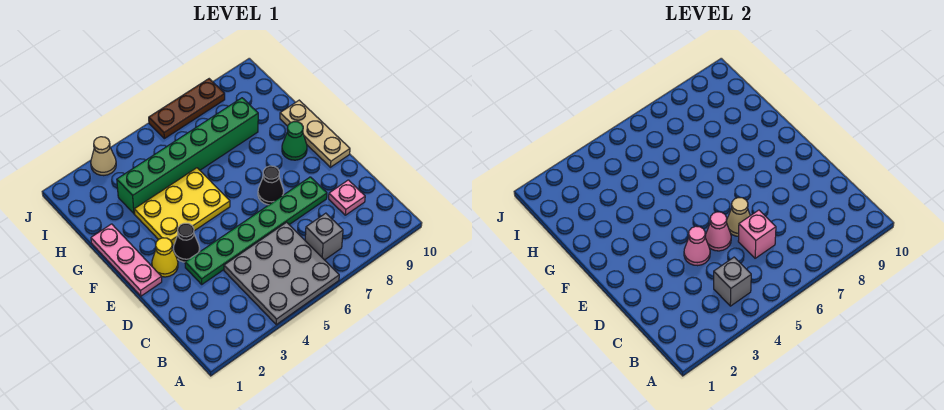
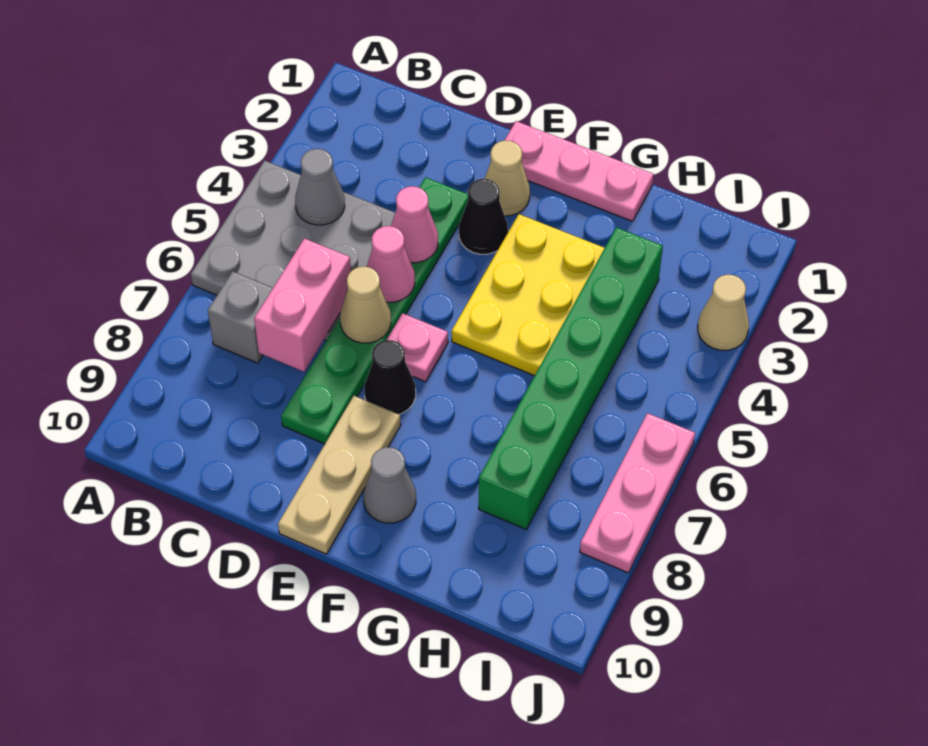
grey 1x1 brick [714,257,751,306] -> grey 1x1 cone [295,149,345,225]
pink 1x1 brick [738,210,776,258] -> pink 1x2 brick [254,238,351,372]
pink 1x1 plate [329,180,365,215] -> pink 1x1 plate moved to [387,313,448,382]
yellow 1x1 cone [152,238,178,277] -> tan 1x1 cone [485,140,530,216]
tan 1x3 plate [280,100,350,167] -> tan 1x3 plate turned to [278,396,401,554]
green 1x1 cone [282,122,307,160] -> grey 1x1 cone [364,447,416,523]
brown 1x3 plate [149,79,225,139] -> pink 1x3 plate [580,413,695,573]

